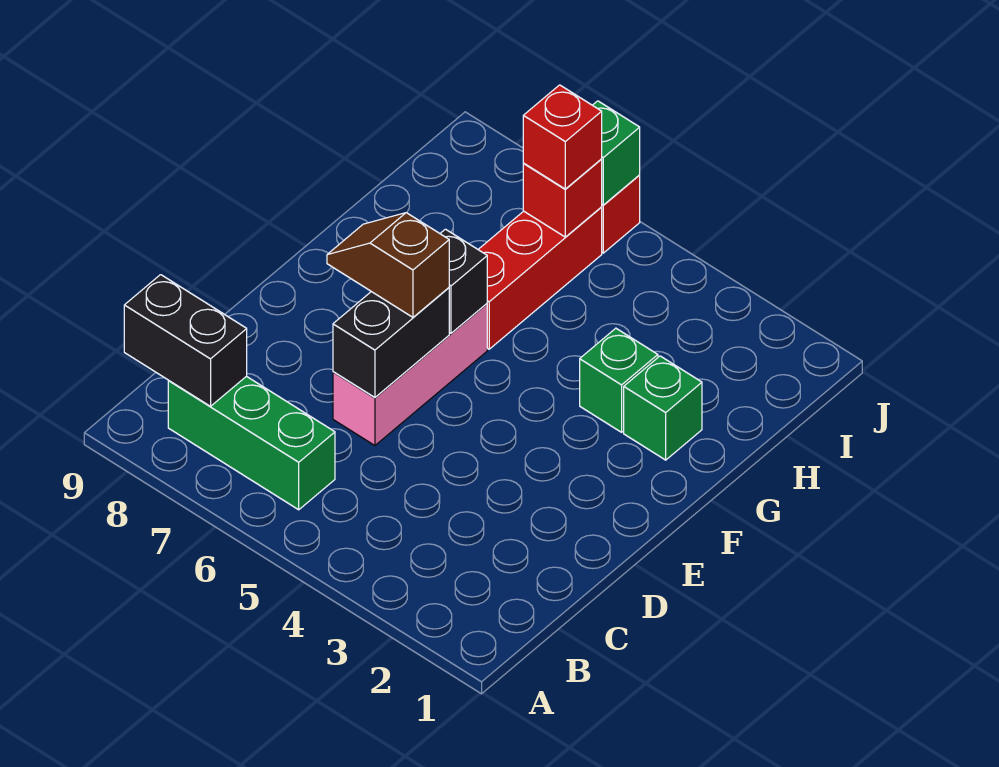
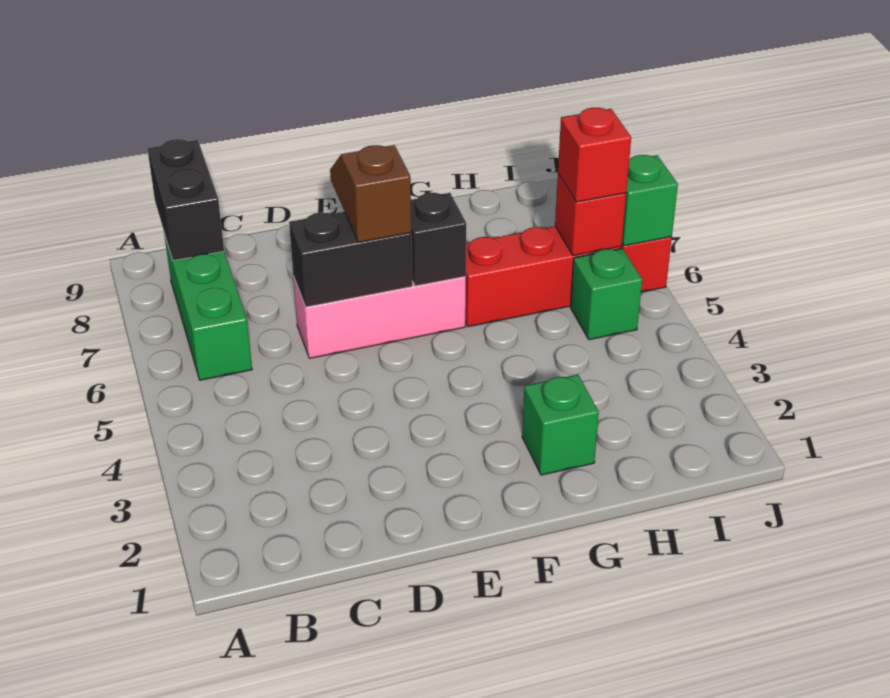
green 1x1 brick [580,328,658,432] -> green 1x1 brick moved to [570,248,642,340]

